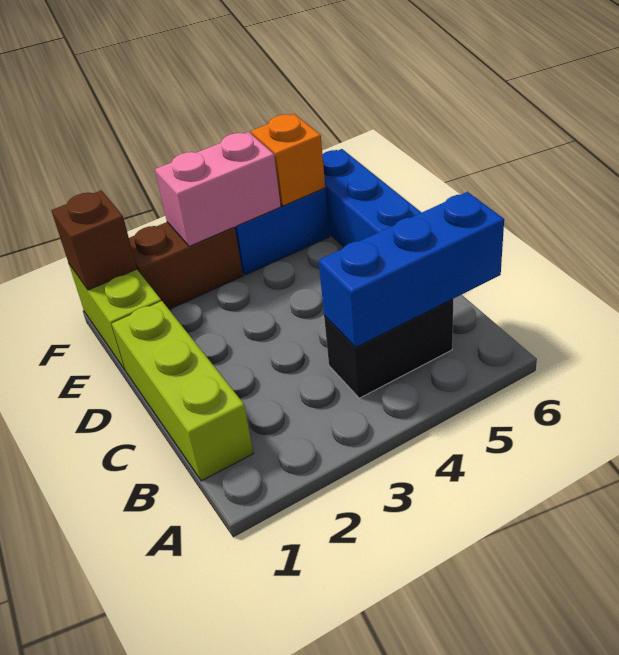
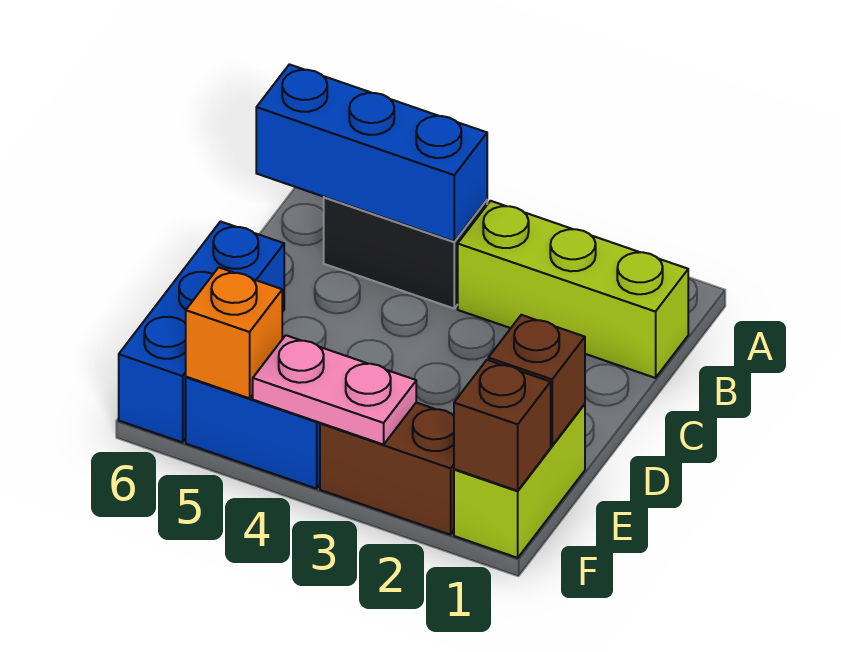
lime 1x3 brick [112,301,253,481] -> lime 1x3 brick turned to [458,201,688,378]
none -> brown 1x1 brick [488,315,585,446]
pink 1x2 brick [155,132,281,246] -> pink 1x2 plate [253,335,416,445]

